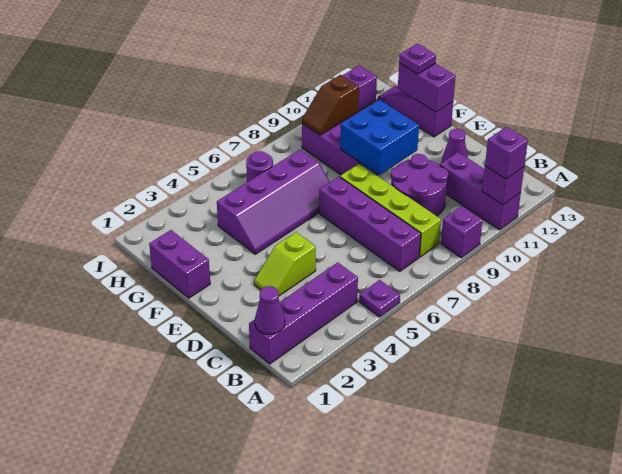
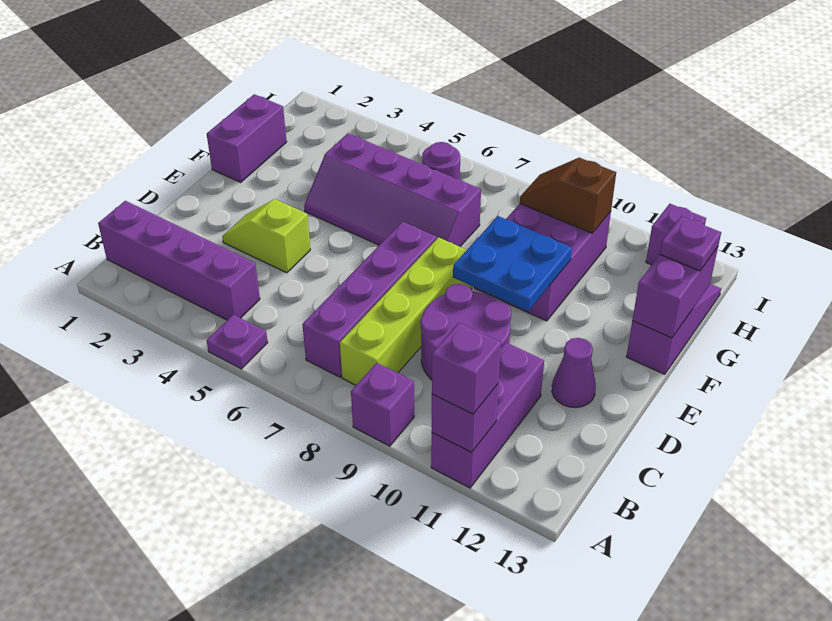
purple 1x1 cone [255,286,285,334] -> none
blue 2x2 brick [340,100,419,175] -> blue 2x2 plate [453,216,572,311]

